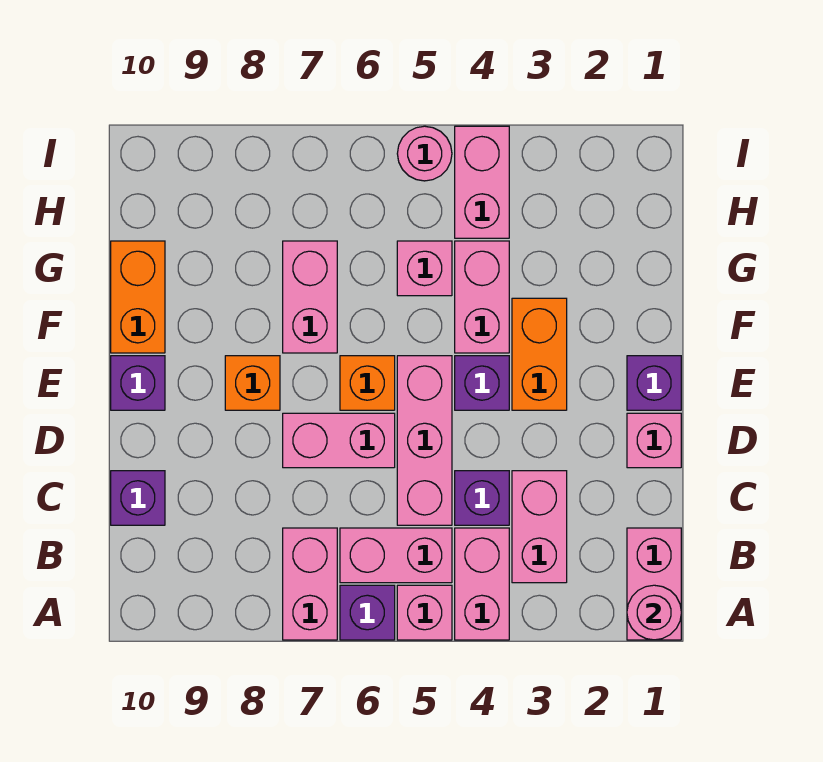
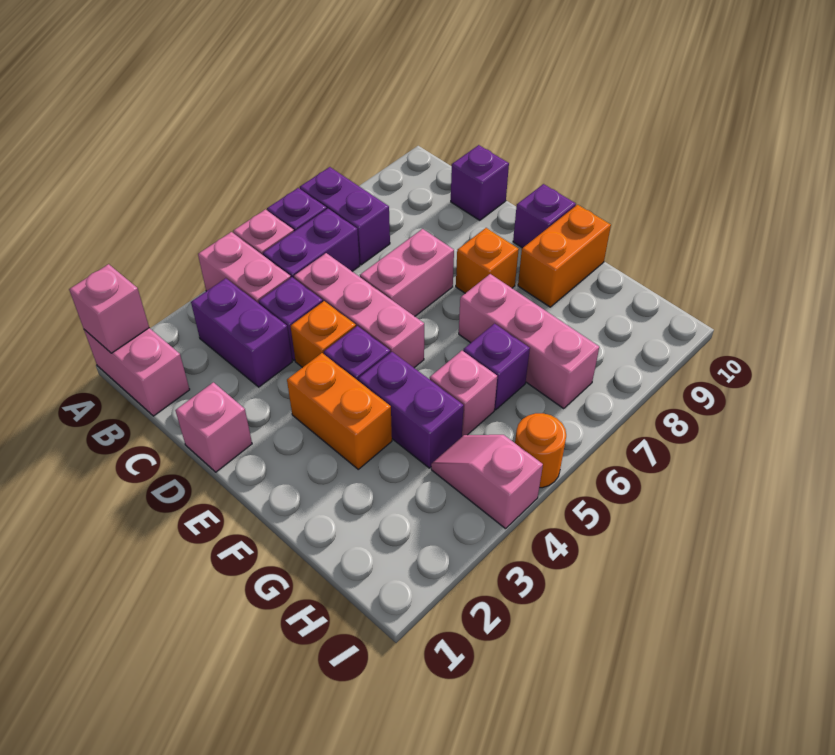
pink 1x1 round brick [627,585,681,640] -> pink 1x1 brick [69,264,149,353]
pink 1x2 brick [283,528,337,640] -> purple 1x2 brick [300,167,390,265]
pink 1x2 brick [512,471,567,583] -> purple 1x2 brick [191,278,292,387]
pink 1x2 brick [340,528,452,583] -> purple 1x2 brick [263,209,360,278]
purple 1x1 brick [627,356,681,410] -> purple 1x1 brick moved to [463,324,530,410]
orange 1x1 brick [340,356,395,410] -> orange 1x1 brick moved to [291,301,356,368]
pink 1x2 brick [455,241,509,353] -> purple 1x2 brick [358,352,464,468]
pink 1x2 brick [283,241,337,353] -> pink 1x3 brick [459,274,599,409]
orange 1x2 brick [111,241,165,353] -> orange 1x2 brick turned to [518,205,611,307]
pink 1x2 brick [455,126,509,238] -> pink 1x2 slope [431,435,543,529]
pink 1x1 round brick [397,126,452,181] -> orange 1x1 round brick [515,413,566,488]

